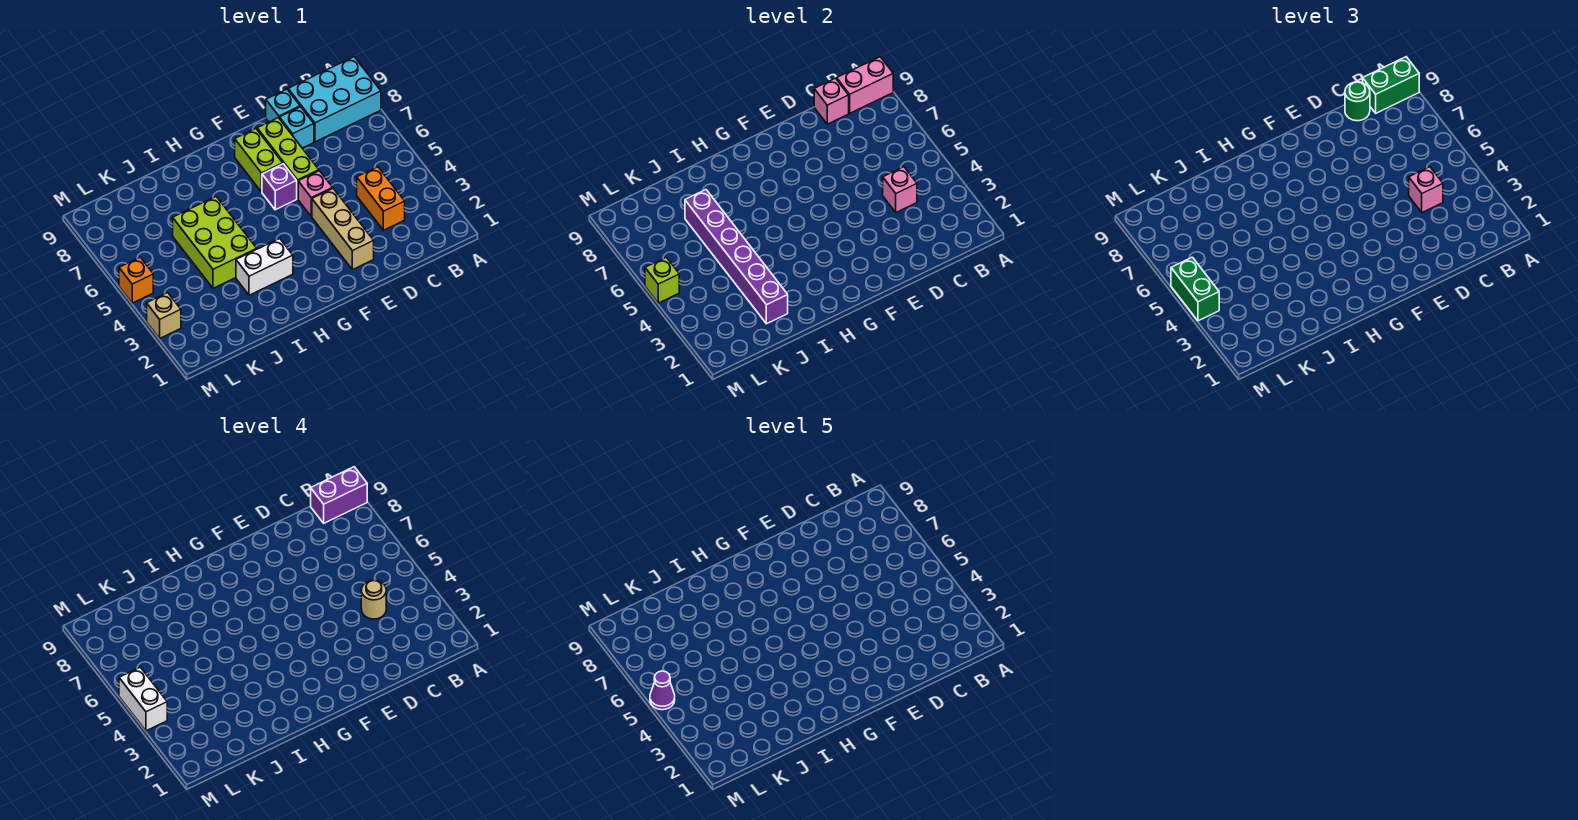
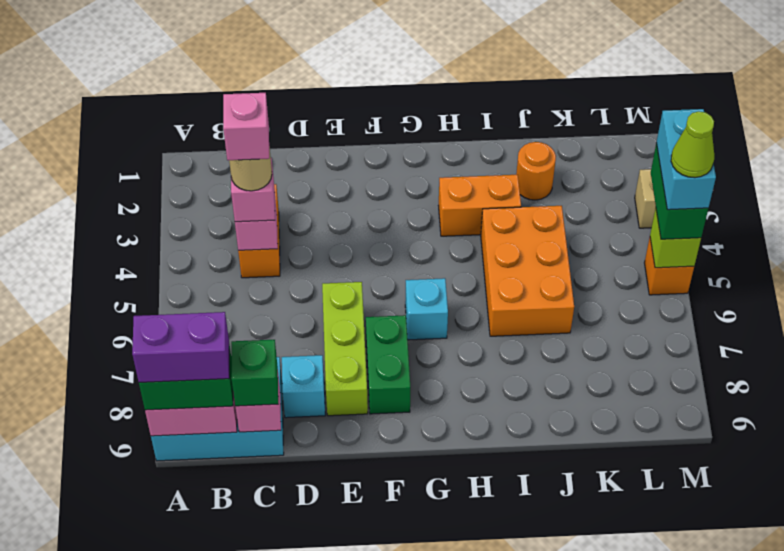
green 1x1 round brick [1345,82,1370,121] -> green 1x1 brick [231,340,278,406]
cyan 1x1 brick [266,89,300,122] -> cyan 1x1 brick moved to [405,278,448,340]
tan 1x3 brick [312,189,374,270] -> none
pink 1x1 brick [298,171,333,217] -> pink 1x1 brick moved to [223,93,269,160]
purple 1x1 brick [262,164,297,210] -> none
lime 1x2 brick [235,129,283,192] -> green 1x2 brick [366,315,410,414]
white 1x2 brick [236,239,293,295] -> orange 1x2 brick [439,175,521,236]
lime 2x3 brick [173,197,257,288] -> orange 2x3 brick [481,206,574,336]
none -> orange 1x1 round brick [516,142,556,200]
purple 1x6 brick [685,190,788,324] -> none
white 1x2 brick [119,667,167,731] -> cyan 1x2 brick [656,109,716,210]
purple 1x1 cone [650,671,675,710] -> lime 1x1 cone [671,111,714,178]

